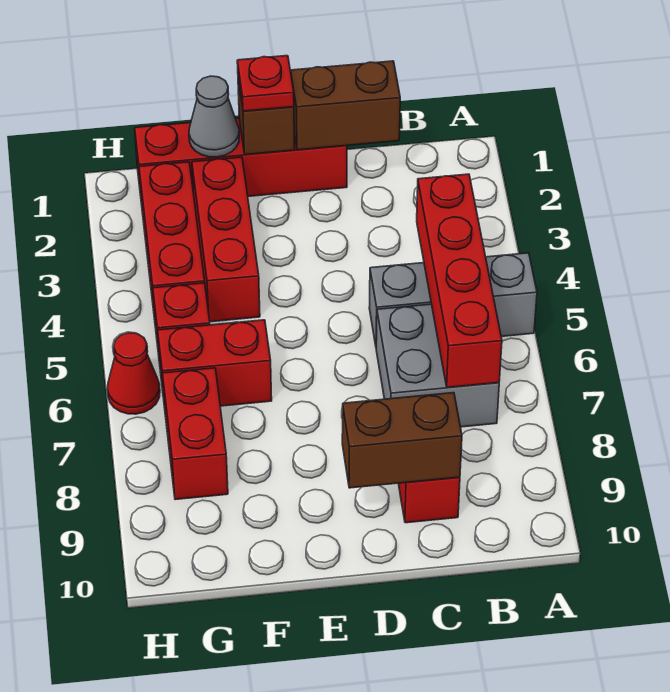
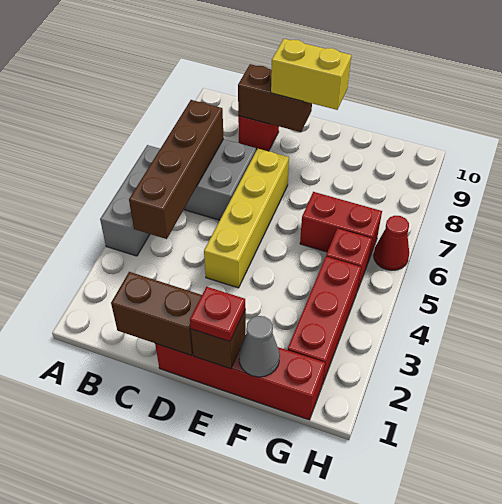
grey 1x3 brick [369,253,537,345] -> grey 1x3 brick turned to [100,145,160,256]
red 1x4 brick [417,174,502,387] -> brown 1x4 brick [129,100,224,239]
none -> yellow 1x4 brick [204,149,289,288]
none -> yellow 1x2 brick [271,39,351,110]
red 1x3 brick [192,157,260,322] -> none
red 1x2 brick [163,368,228,500] -> none

